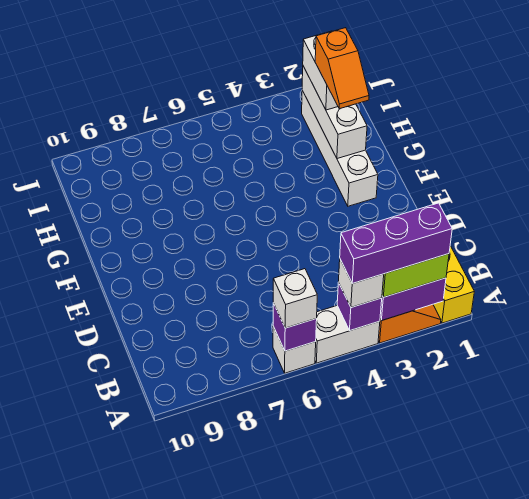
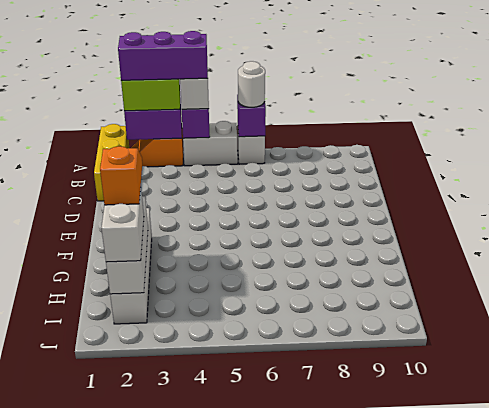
white 1x1 brick [273,269,317,328] -> white 1x1 round brick [238,61,265,107]

